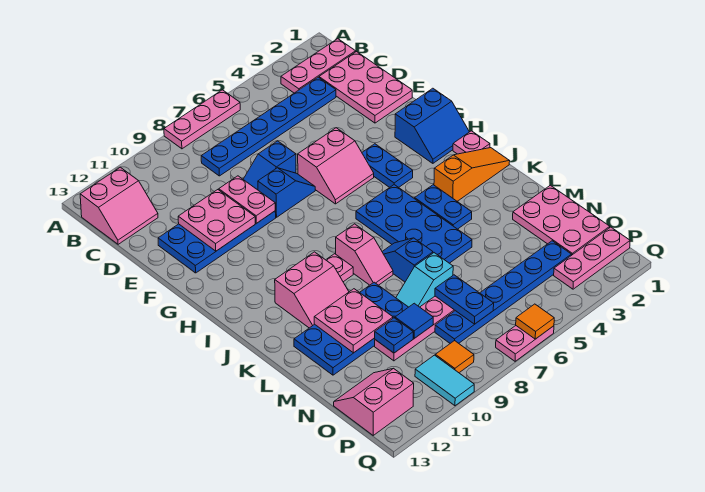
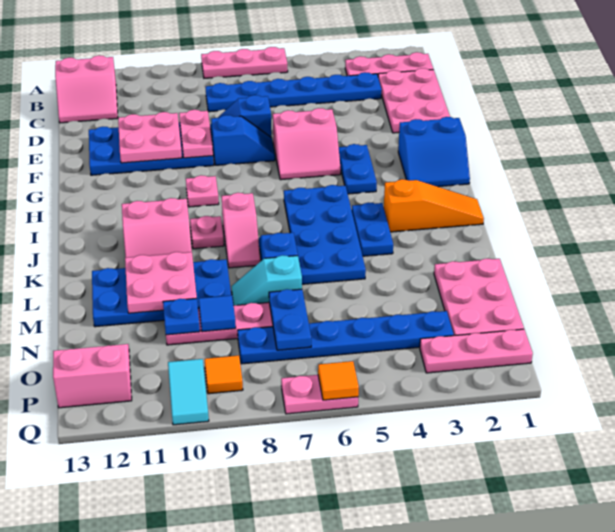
pink 1x1 plate [453,131,490,154] -> pink 1x1 plate moved to [186,175,219,207]

